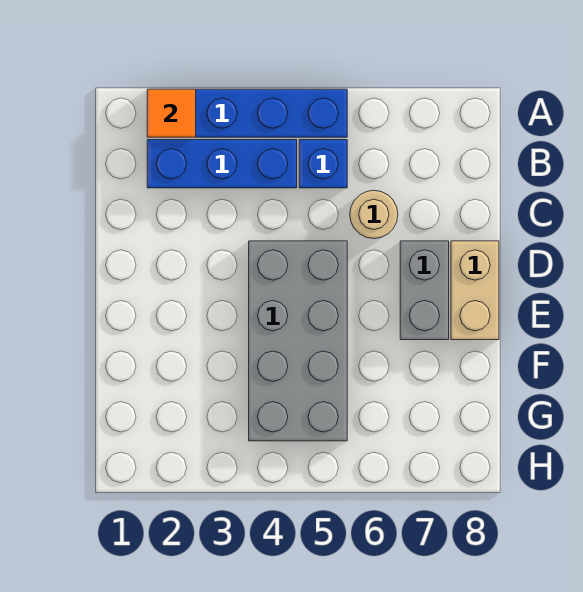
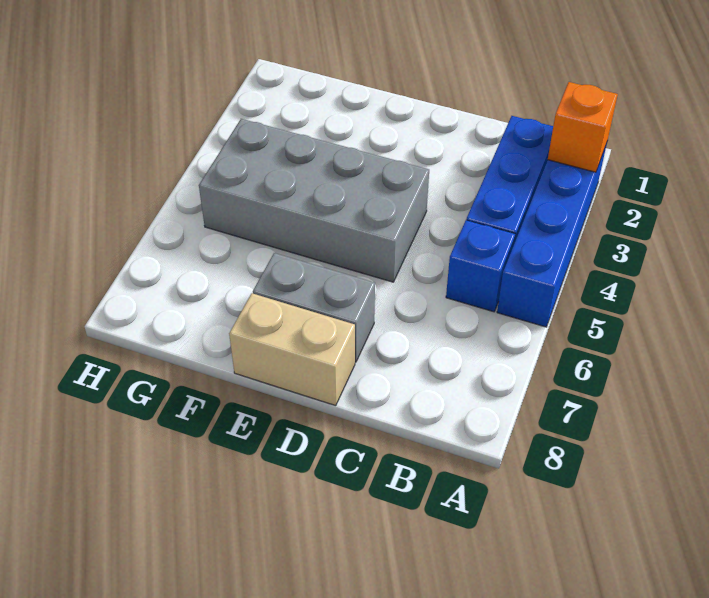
orange 1x1 tile [147,89,196,137] -> orange 1x1 brick [548,82,618,172]
tan 1x1 round brick [350,190,398,239] -> none

